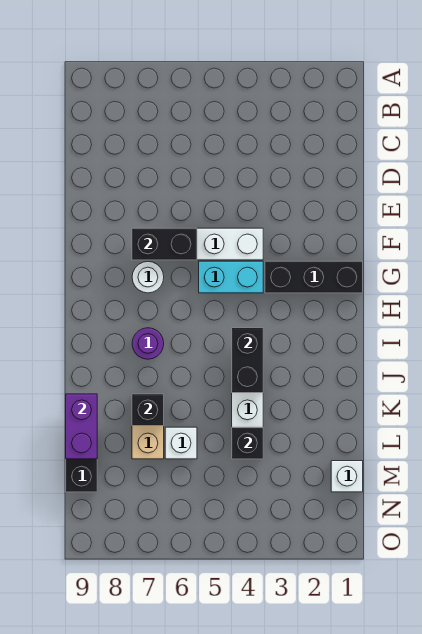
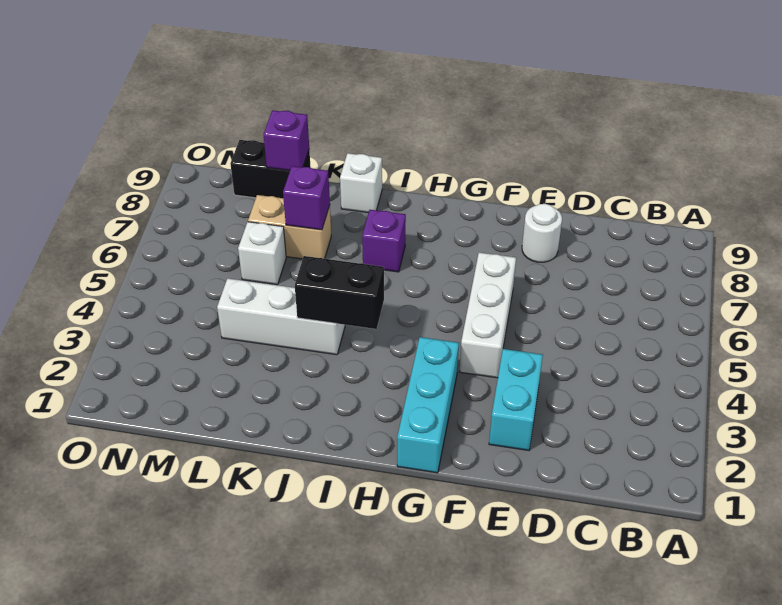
black 1x2 brick [132,228,197,260] -> none
black 1x3 brick [265,261,363,293] -> cyan 1x3 brick [397,337,459,473]
cyan 1x2 brick [199,261,263,293] -> cyan 1x2 brick moved to [489,349,543,450]
white 1x1 round brick [132,262,164,293] -> white 1x1 round brick moved to [522,204,562,262]
purple 1x1 round brick [132,328,164,359] -> purple 1x1 brick [362,210,406,272]
black 1x1 brick [132,394,164,426] -> purple 1x1 brick [283,166,330,230]
purple 1x2 brick [66,394,97,459] -> purple 1x1 brick [264,110,309,170]
black 1x1 brick [232,427,263,459] -> none
white 1x1 brick [331,461,363,492] -> white 1x1 brick moved to [340,153,382,213]

